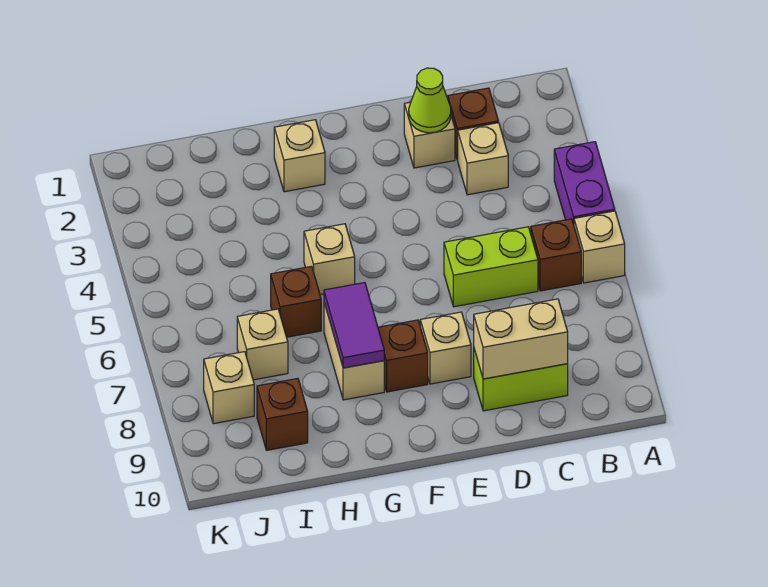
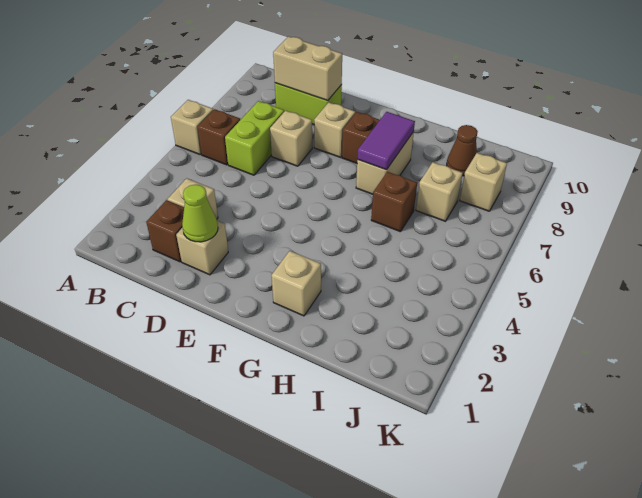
purple 1x2 brick [554,142,615,224] -> none
lime 1x2 brick [444,227,538,307] -> lime 1x2 brick turned to [225,101,284,175]
tan 1x1 brick [304,224,355,295] -> tan 1x1 brick moved to [270,111,312,166]
brown 1x1 brick [257,378,308,450] -> brown 1x1 cone [447,125,478,176]

